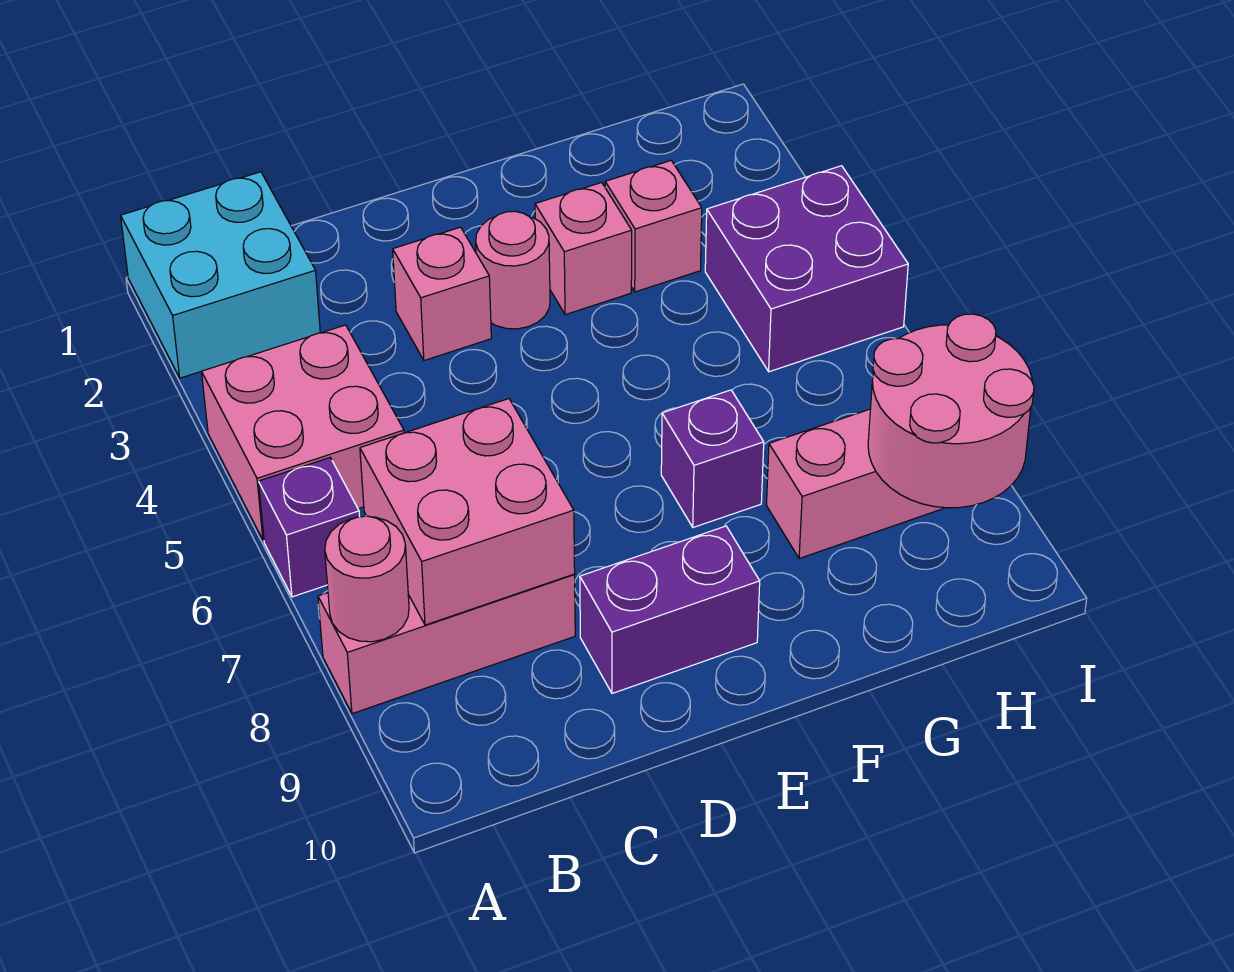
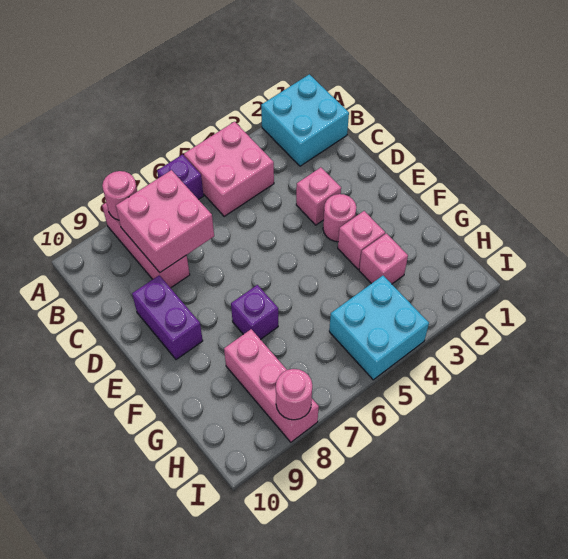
purple 2x2 brick [705,166,908,372] -> cyan 2x2 brick [329,276,429,380]
pink 2x2 round brick [868,314,1034,508] -> pink 1x1 round brick [276,369,312,420]

